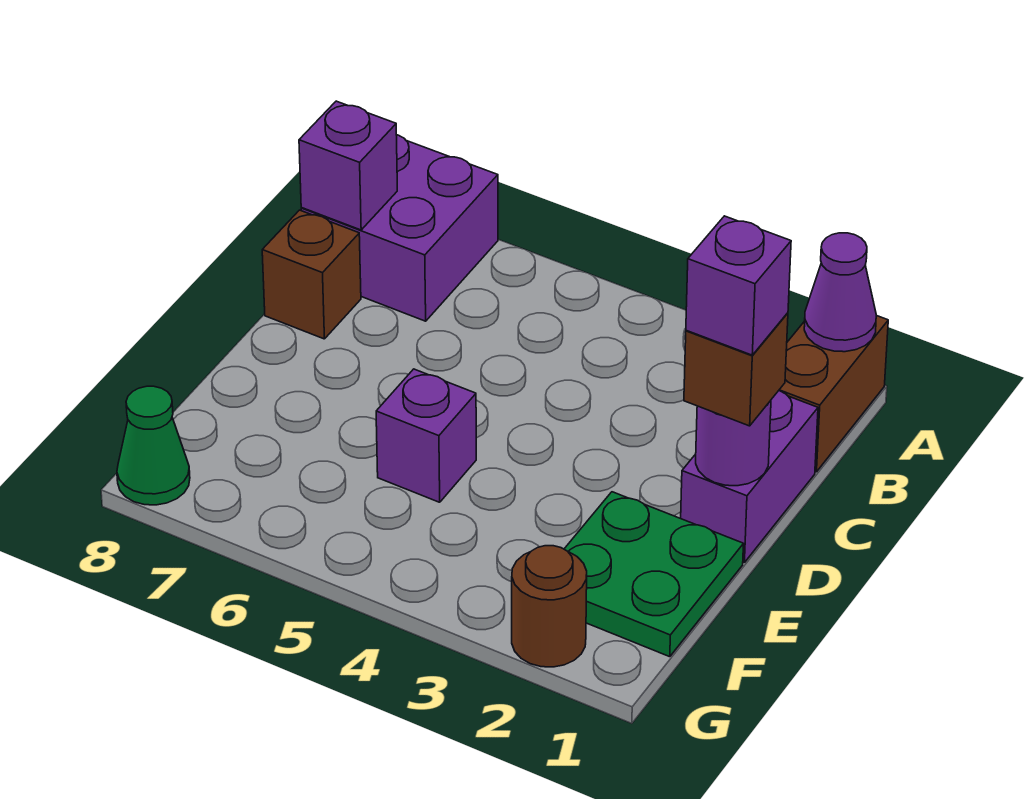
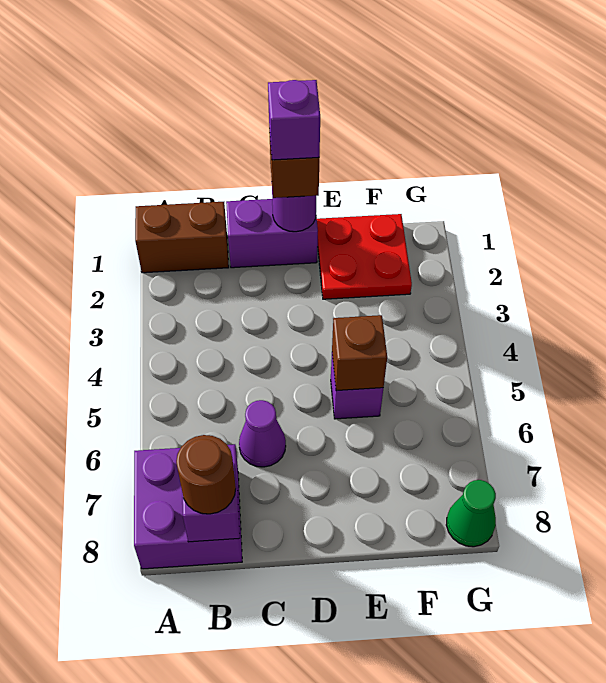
purple 1x1 cone [804,233,876,352] -> purple 1x1 cone moved to [239,400,286,467]
brown 1x1 brick [262,210,361,339] -> brown 1x1 brick moved to [332,315,387,391]
green 2x2 plate [564,492,743,657] -> red 2x2 plate [317,214,412,299]
brown 1x1 round brick [512,546,587,667] -> brown 1x1 round brick moved to [176,435,236,514]

